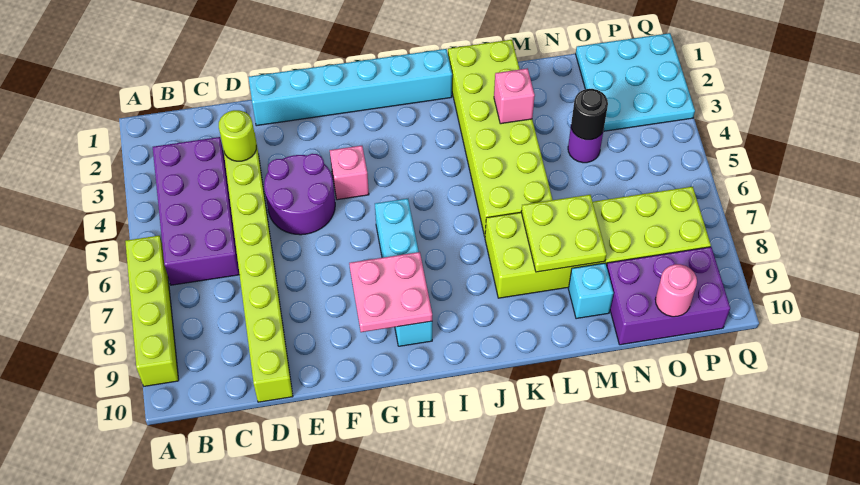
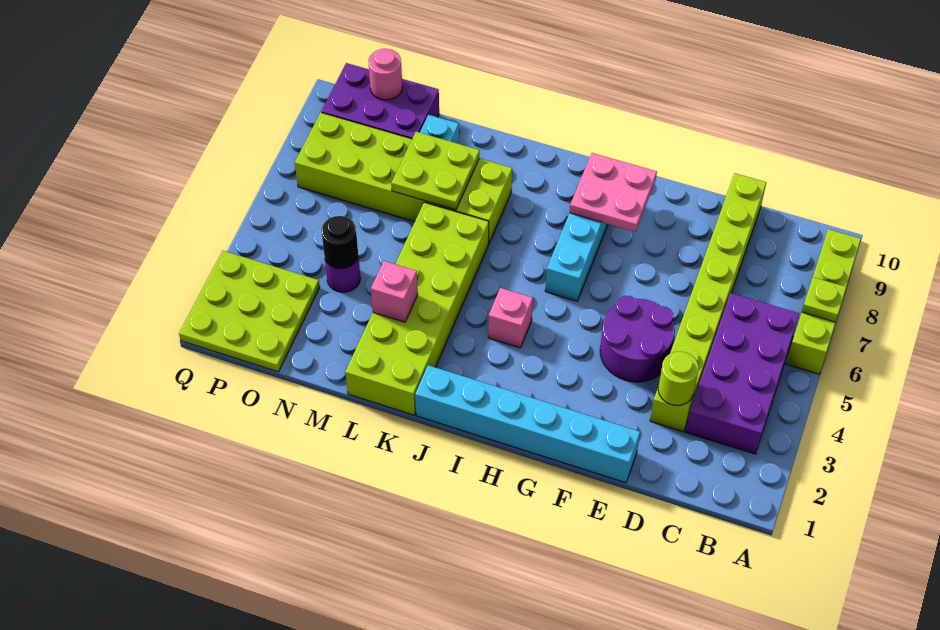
none -> lime 1x1 plate [802,277,846,322]
pink 1x1 brick [330,146,369,200] -> pink 1x1 brick moved to [488,288,533,348]
cyan 3x3 plate [576,33,695,131] -> lime 3x3 plate [179,251,320,372]

